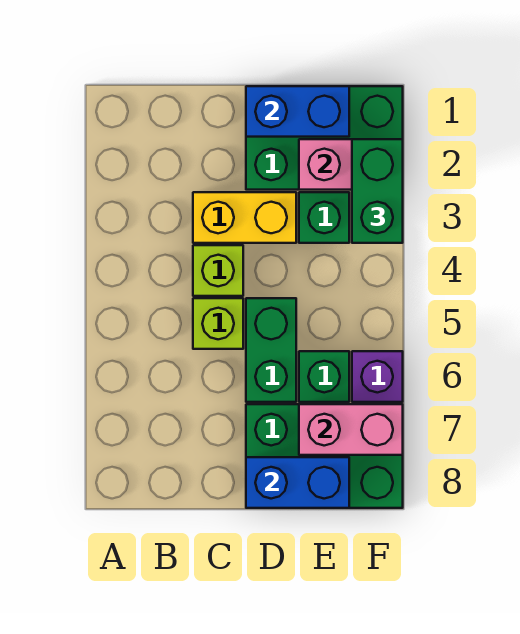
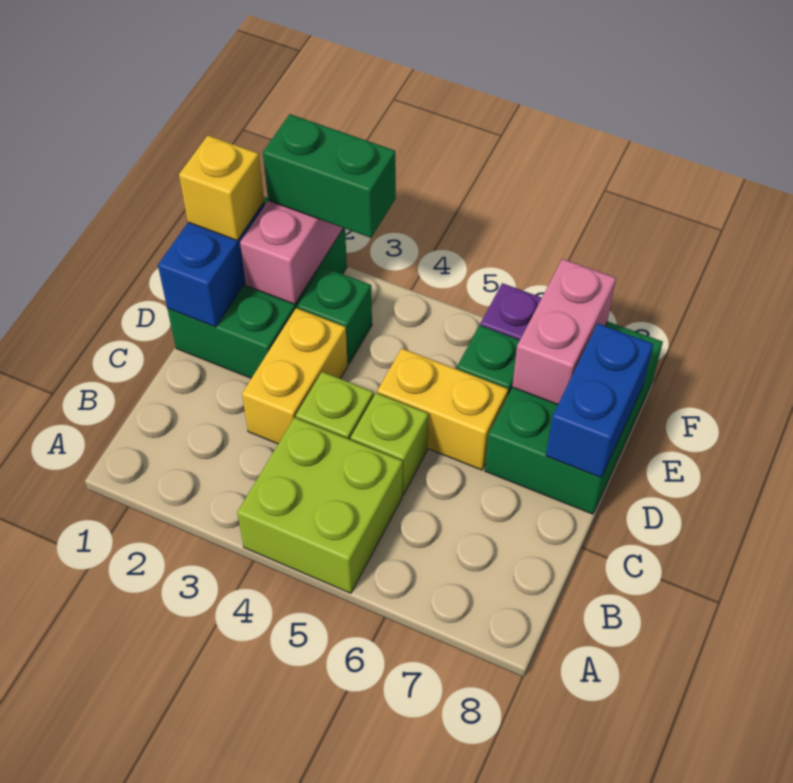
none -> lime 2x2 brick [237,417,403,593]
green 1x2 brick [246,298,296,402] -> yellow 1x2 brick [377,348,508,470]
none -> yellow 1x1 brick [179,135,264,240]

